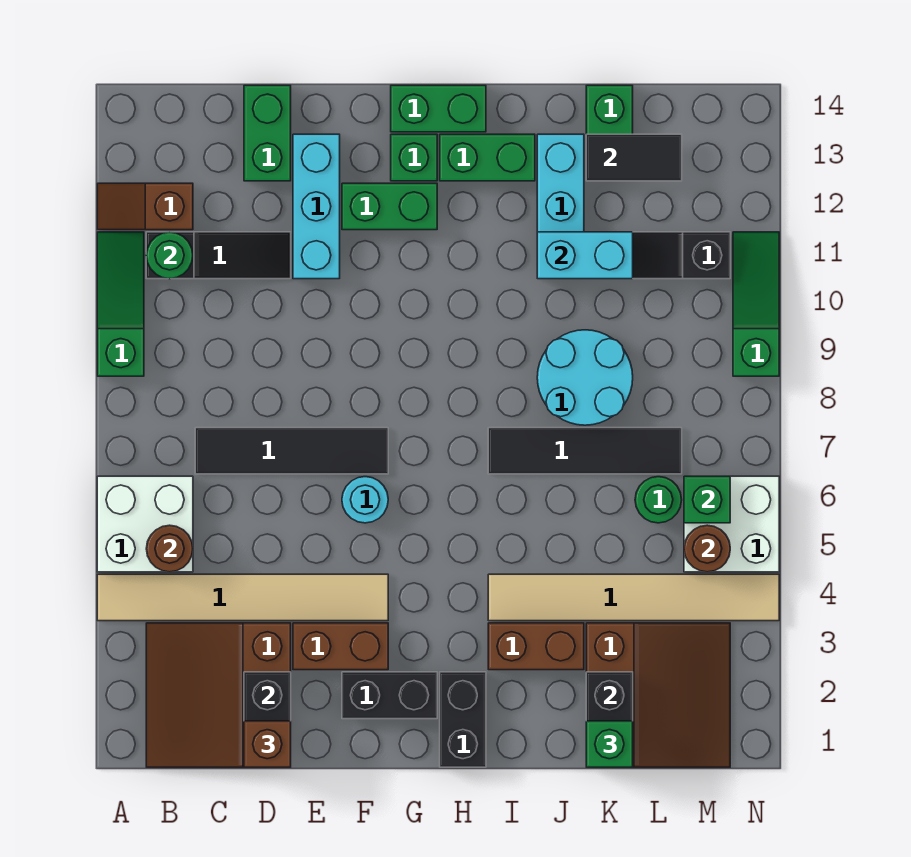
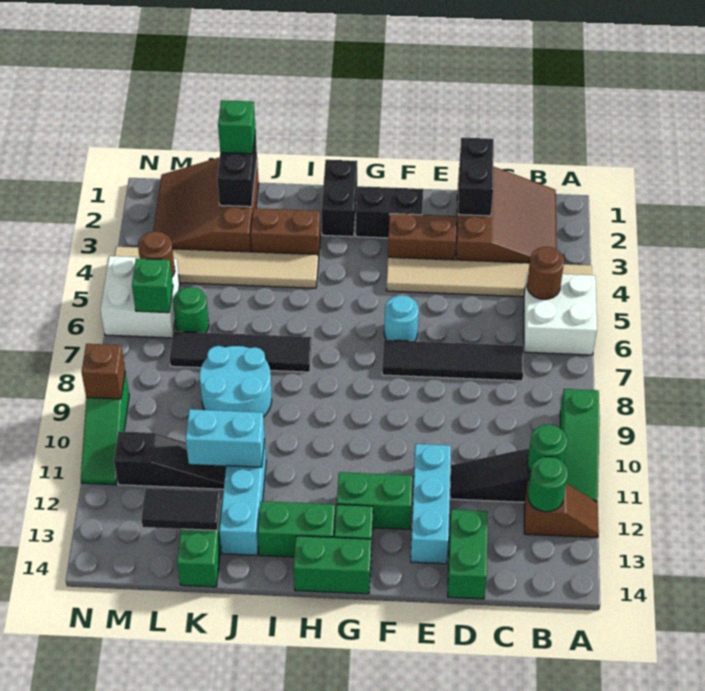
none -> green 1x1 round brick [528,457,568,512]
brown 1x1 brick [244,721,291,767] -> brown 1x1 brick moved to [82,344,125,399]

